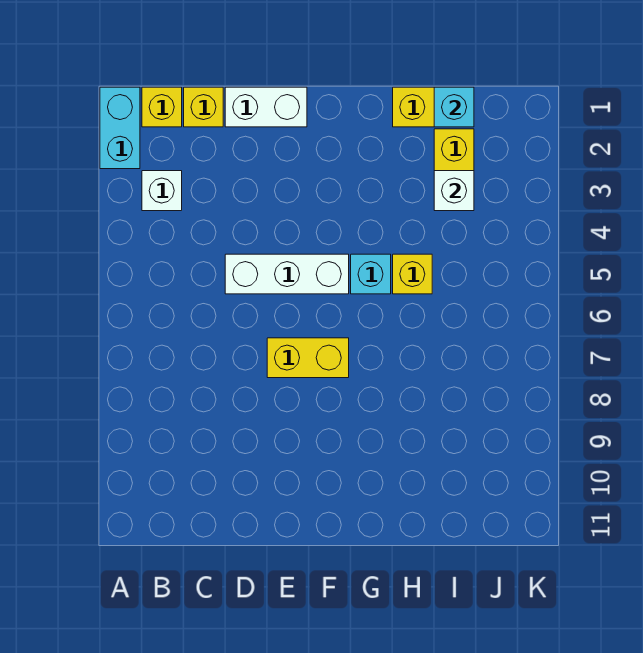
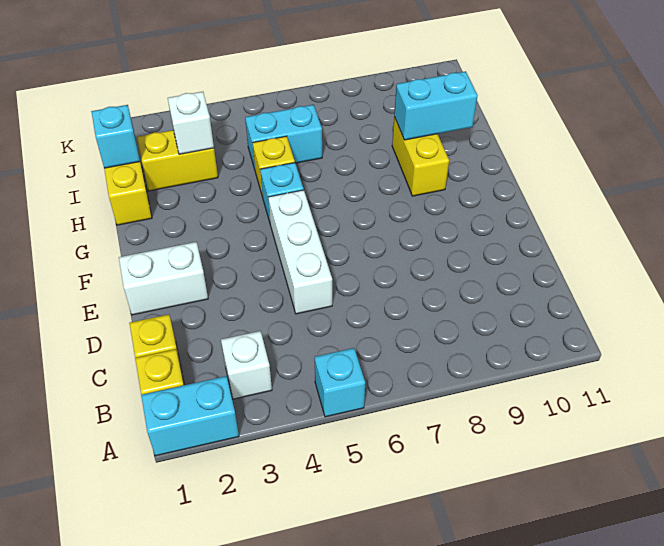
none -> cyan 1x1 brick [314,348,365,417]
white 1x2 brick [225,87,307,127] -> white 1x2 brick turned to [119,242,208,315]
yellow 1x2 brick [267,338,349,378] -> yellow 1x2 brick moved to [392,117,449,196]
none -> cyan 1x2 brick [394,71,478,140]
none -> cyan 1x2 brick [245,105,322,169]

